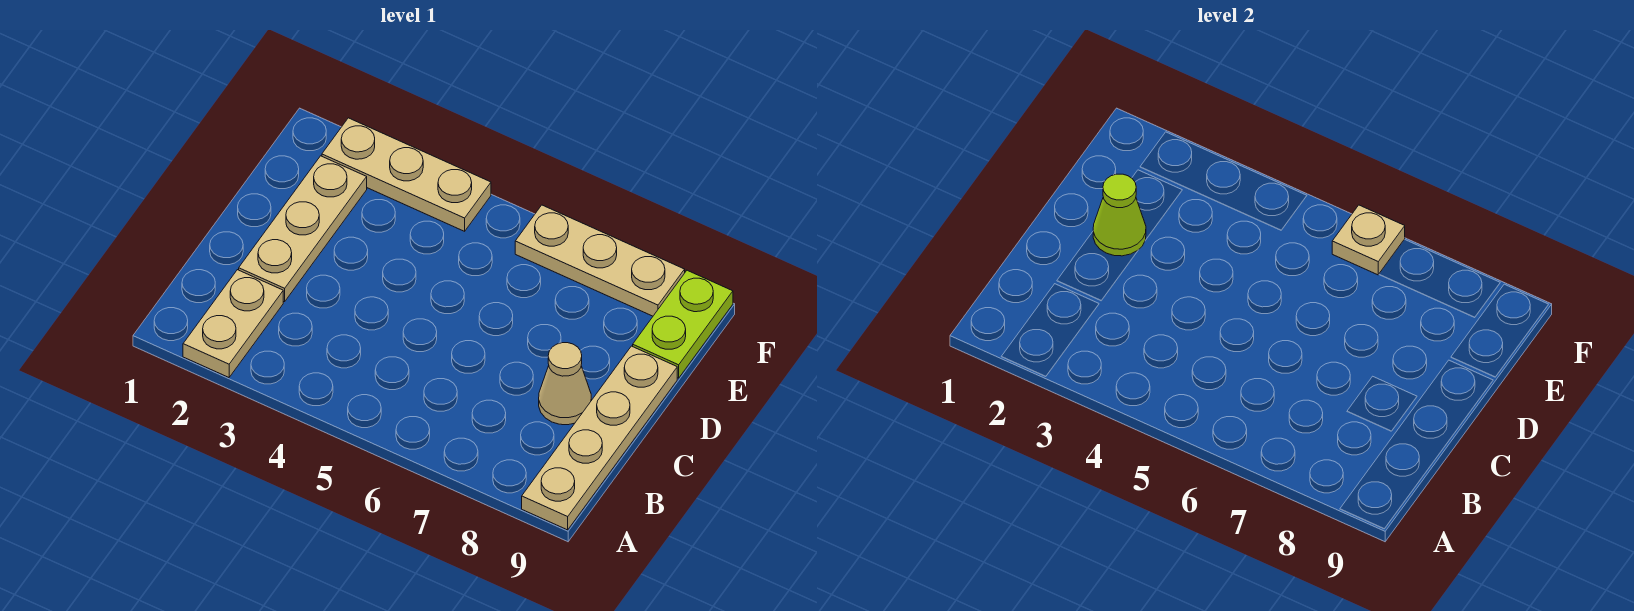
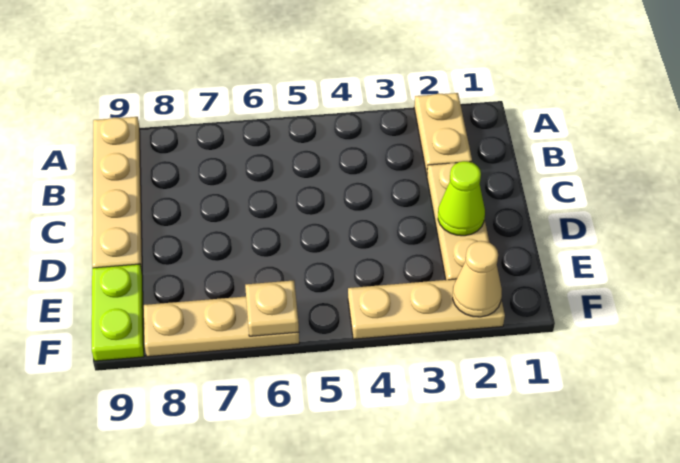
tan 1x1 cone [539,343,591,425] -> tan 1x1 cone moved to [453,241,502,317]

